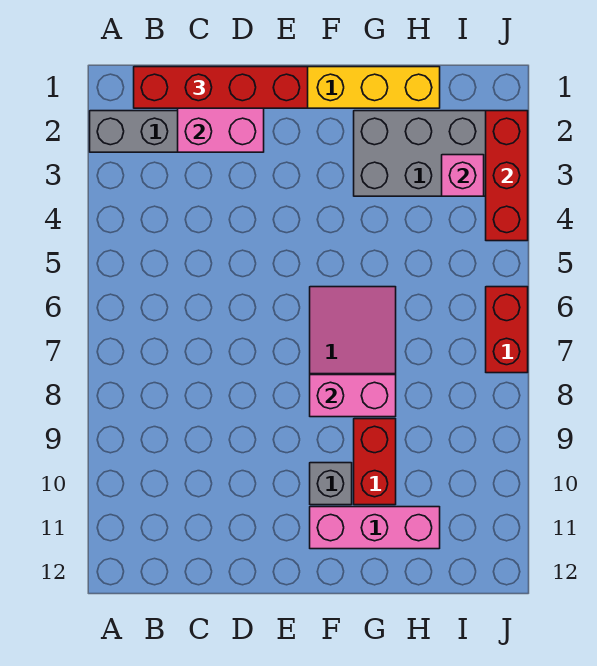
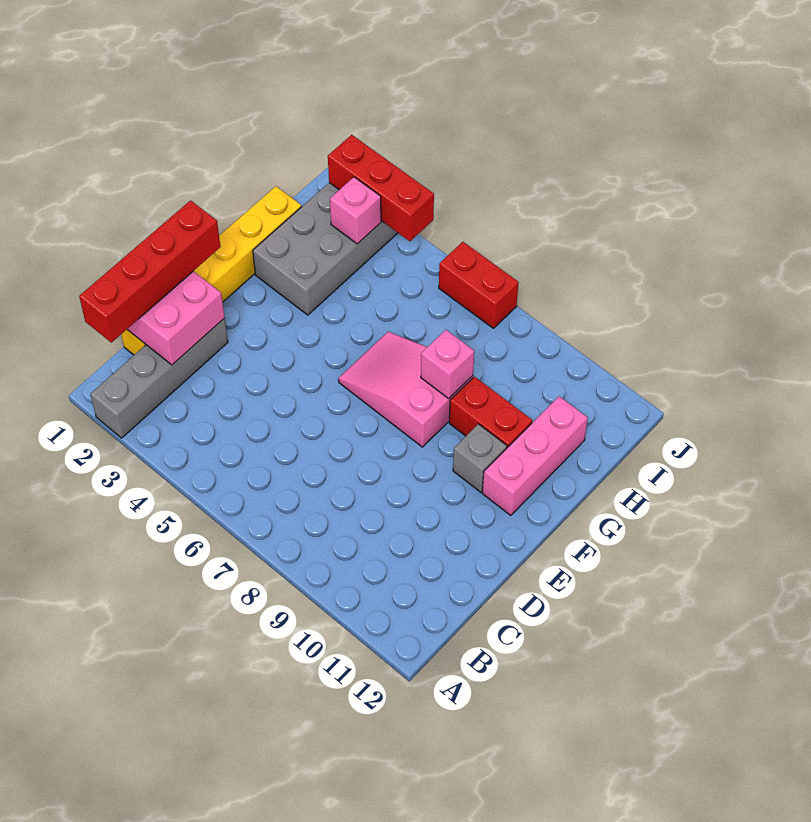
pink 1x2 brick [310,375,396,417] -> pink 1x1 brick [421,330,474,398]

